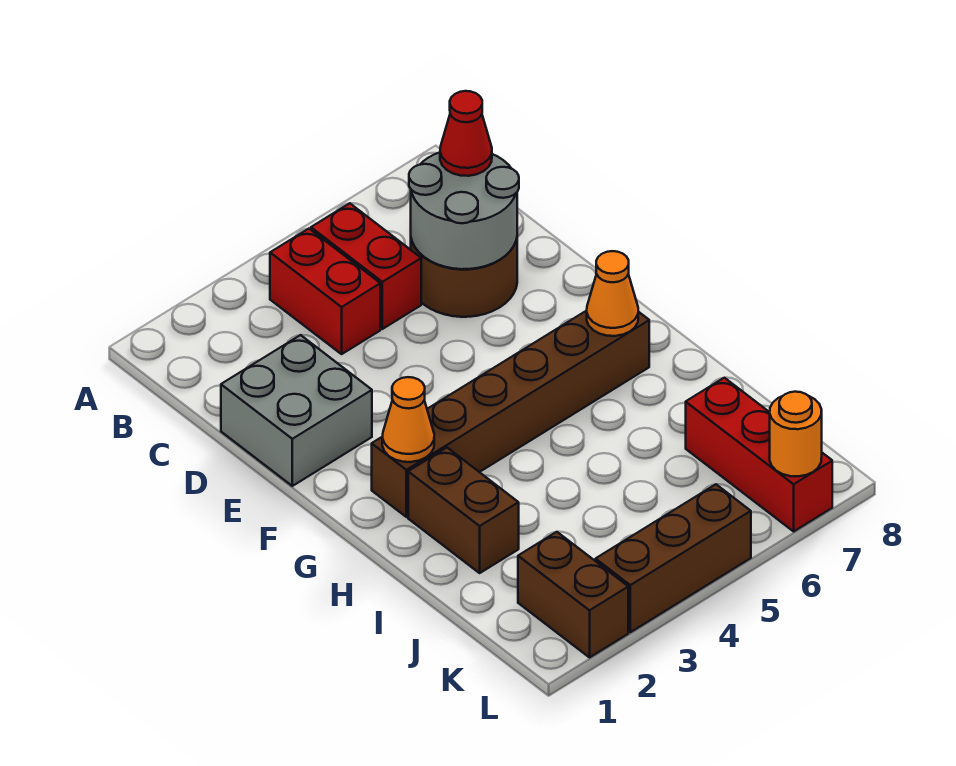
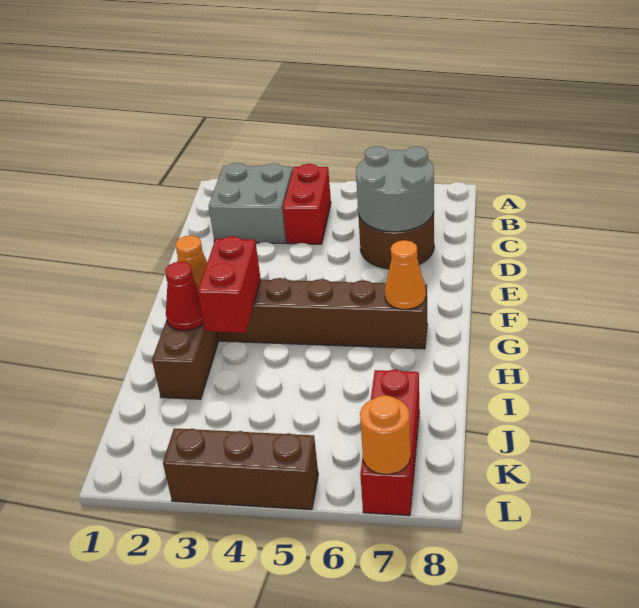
red 1x2 brick [311,203,421,329] -> red 1x2 brick moved to [198,236,261,333]
red 1x1 cone [440,91,492,176] -> red 1x1 cone moved to [165,262,203,330]
grey 2x2 brick [221,335,372,486] -> grey 2x2 brick moved to [209,163,293,244]
brown 1x2 brick [518,532,628,657] -> none

